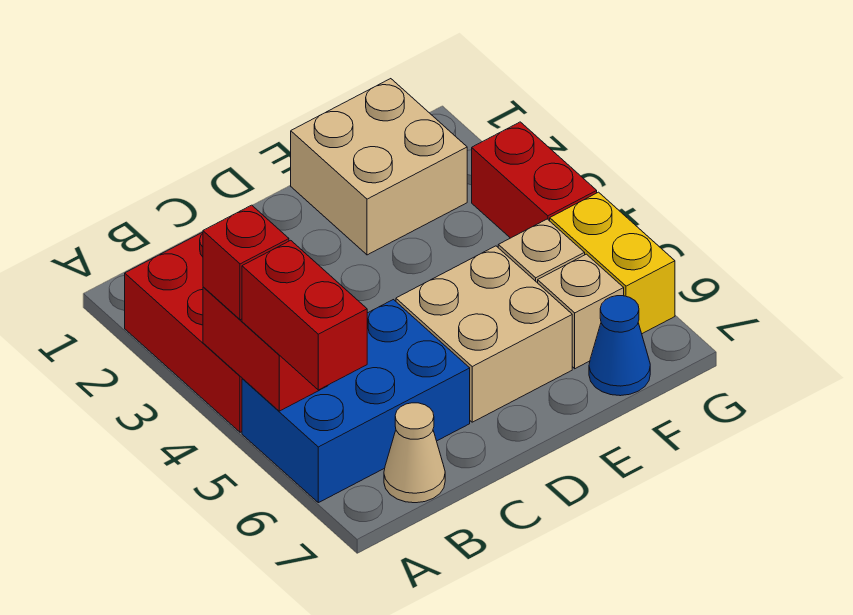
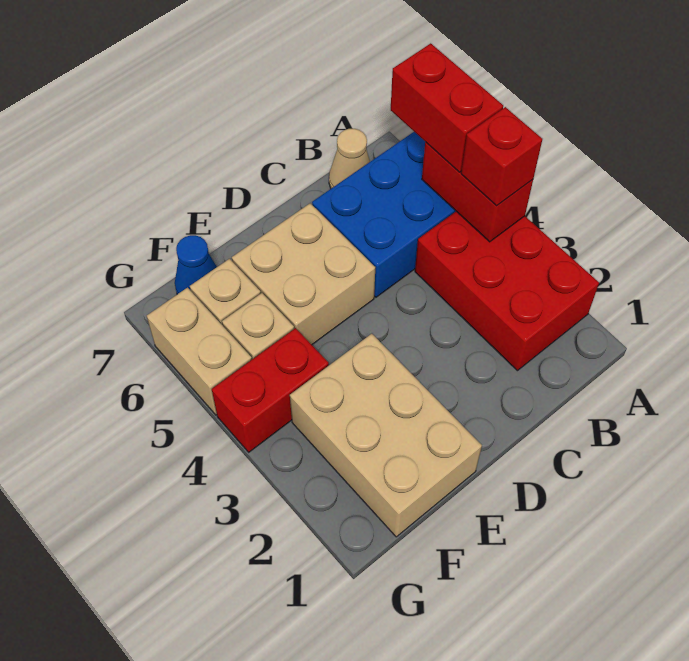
tan 2x2 brick [291,79,467,255] -> tan 2x3 brick [290,334,482,537]
red 1x2 brick [472,122,597,238] -> red 1x2 brick turned to [212,328,329,452]
yellow 1x2 brick [550,192,675,334] -> tan 1x2 brick [147,288,252,415]

